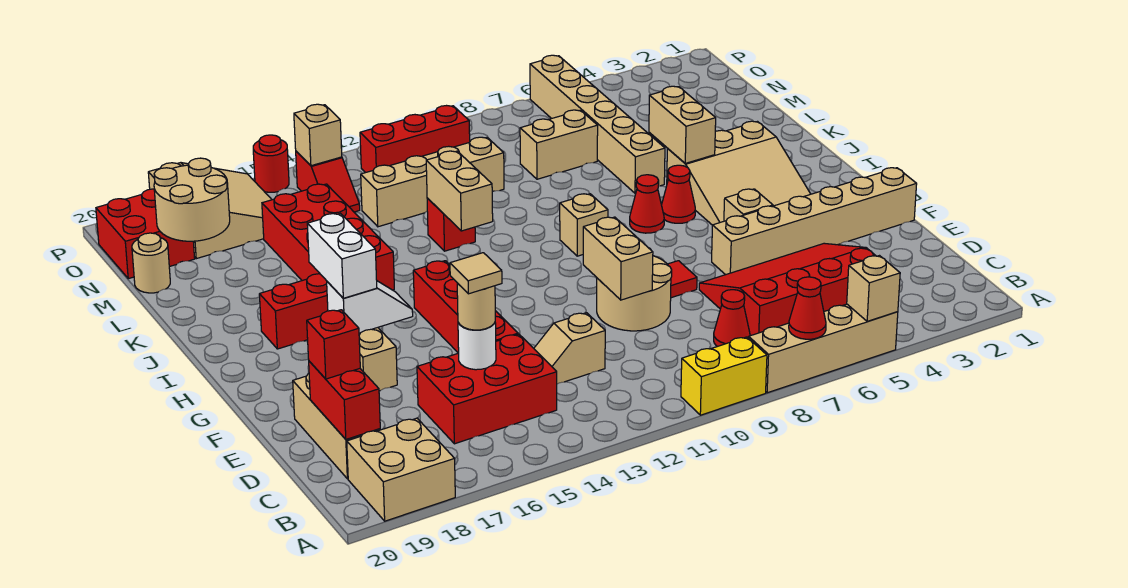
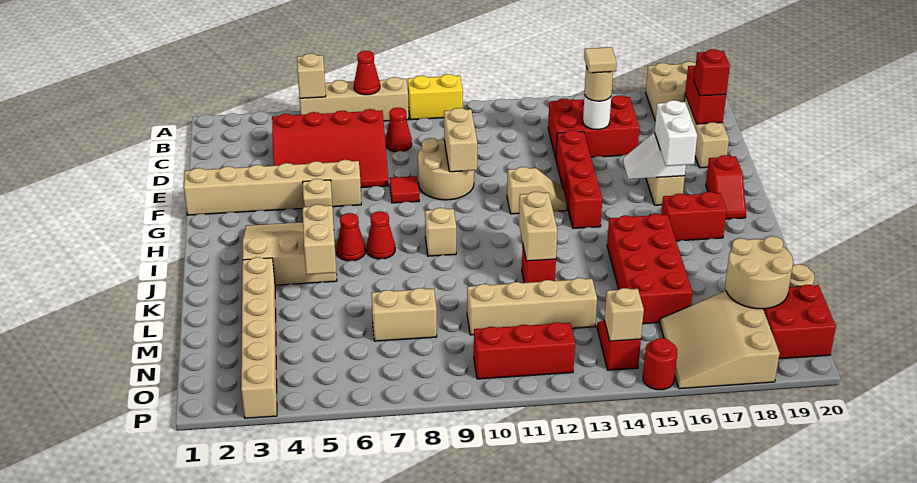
tan 1x2 slope [534,313,605,384] -> tan 1x2 slope moved to [507,167,567,214]
none -> red 1x2 slope [706,155,746,219]
tan 1x6 brick [530,55,665,193] -> tan 1x6 brick moved to [241,257,277,418]

